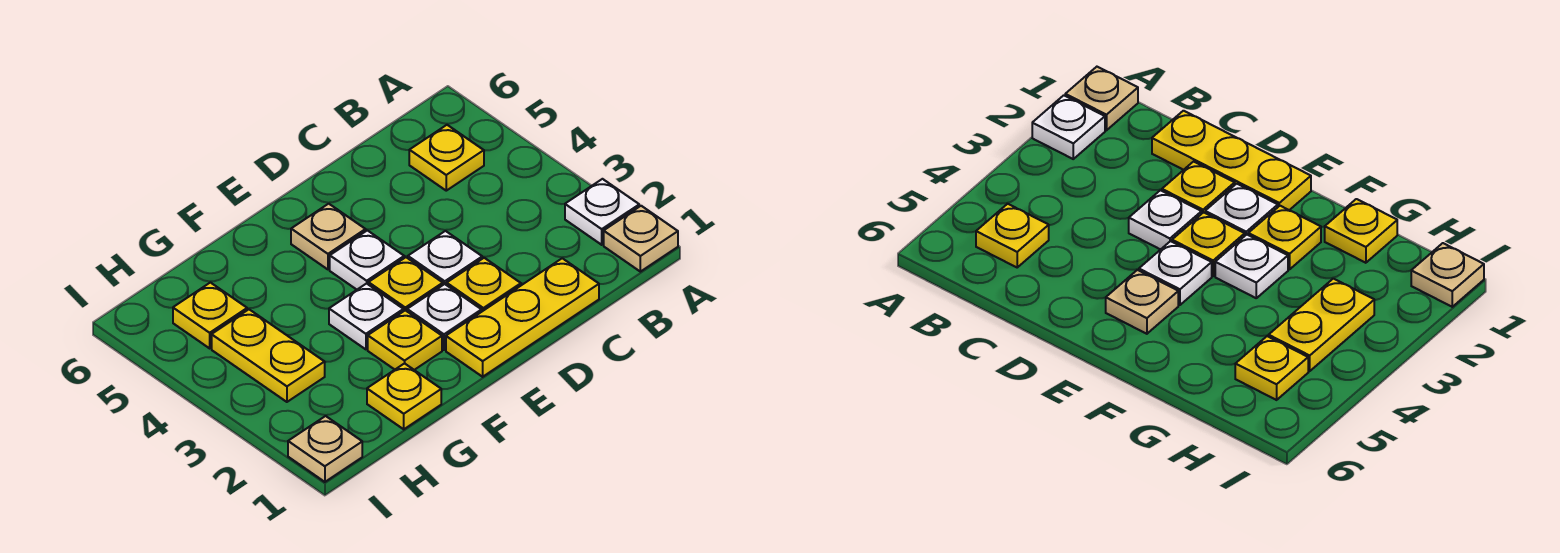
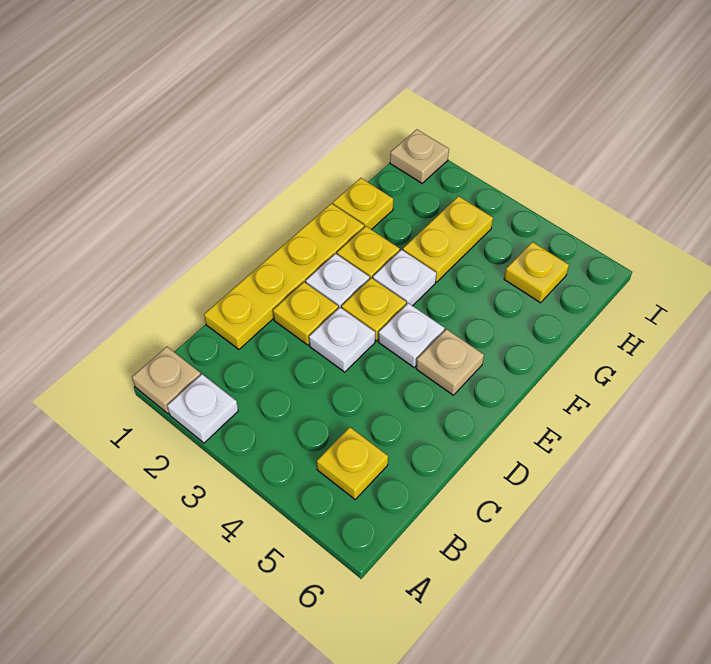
yellow 1x3 plate [446,258,599,377] -> yellow 1x4 plate [204,204,364,349]
yellow 1x2 plate [212,309,325,402] -> yellow 1x2 plate turned to [403,196,493,282]

